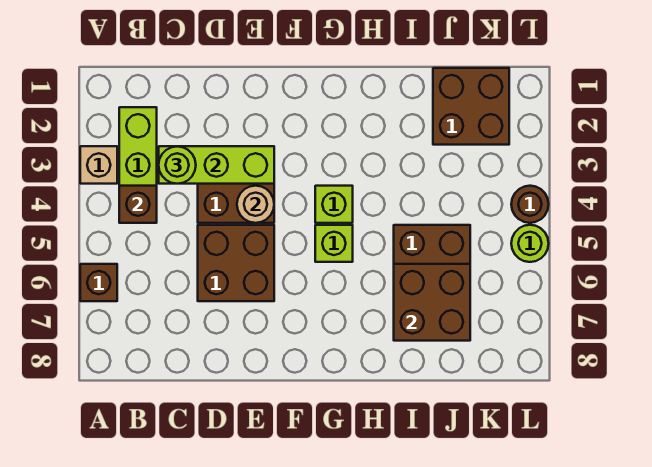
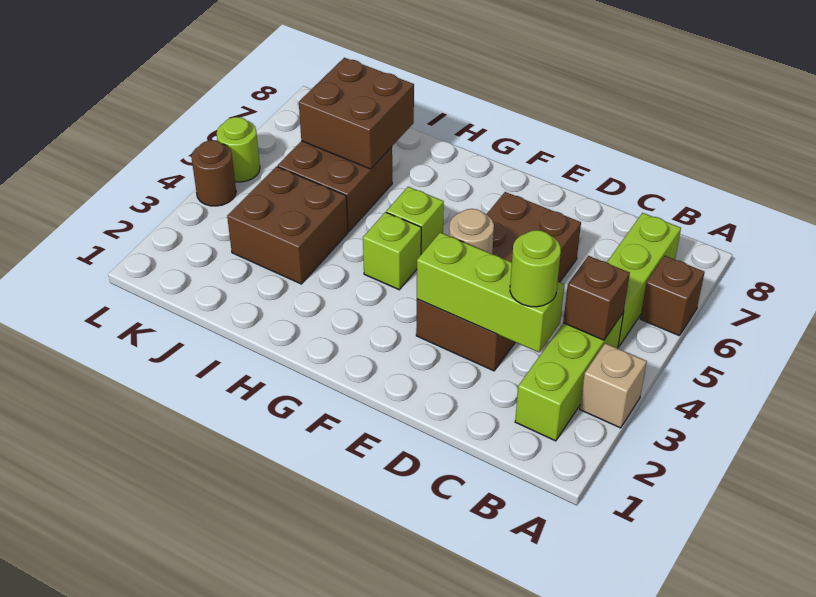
none -> lime 1x3 brick [607,213,681,347]
brown 2x2 brick [433,68,509,145] -> brown 2x2 brick moved to [227,167,348,284]

